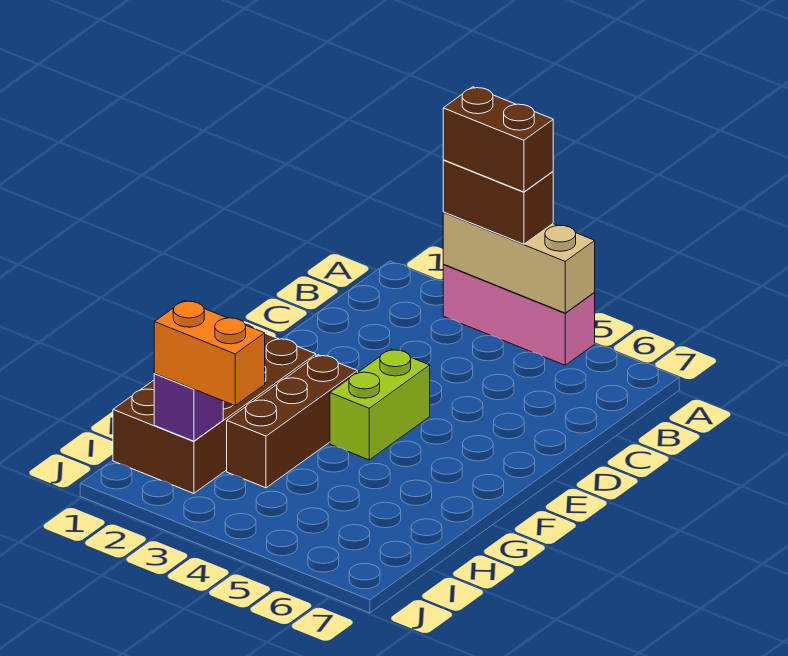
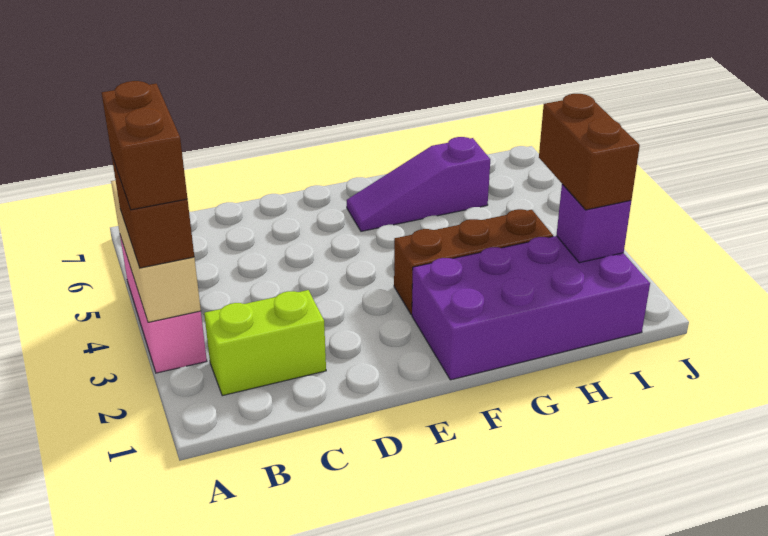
lime 1x2 brick [330,349,430,460] -> lime 1x2 brick moved to [204,290,326,396]
brown 2x4 brick [113,323,316,493] -> purple 2x4 brick [412,236,650,380]
none -> purple 1x3 slope [347,137,490,231]
orange 1x2 brick [154,301,265,406] -> brown 1x2 brick [539,94,640,210]

